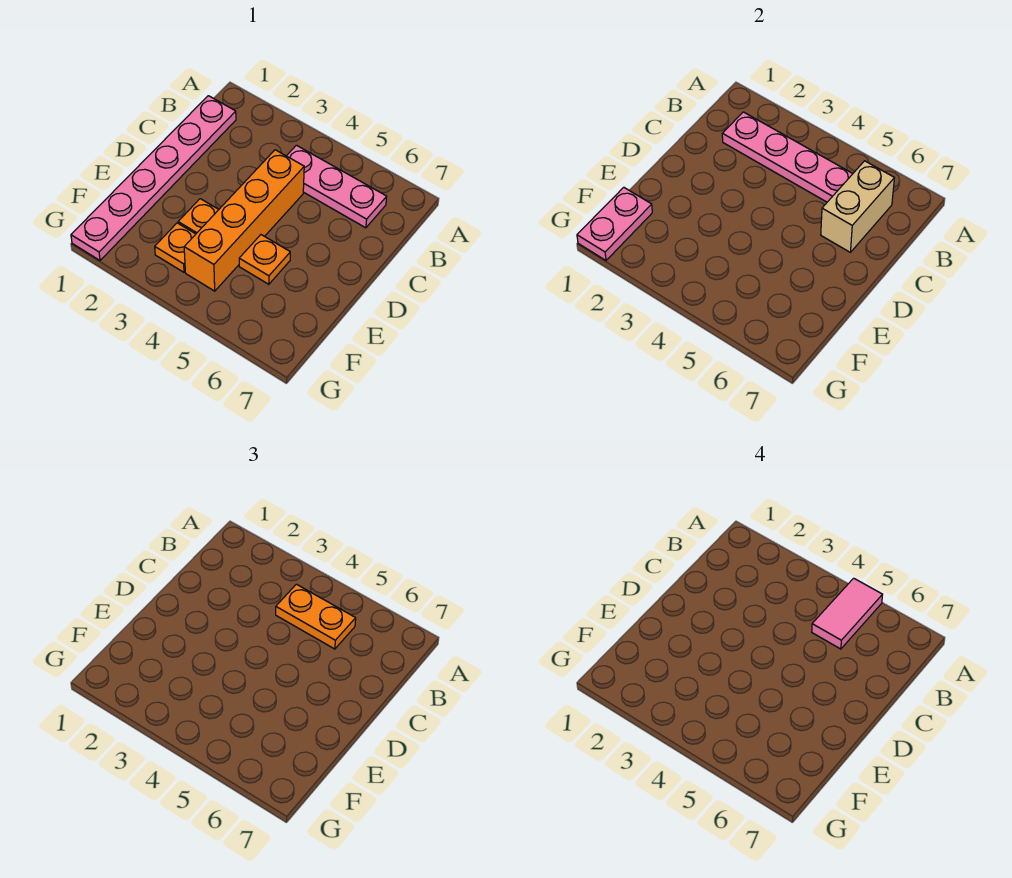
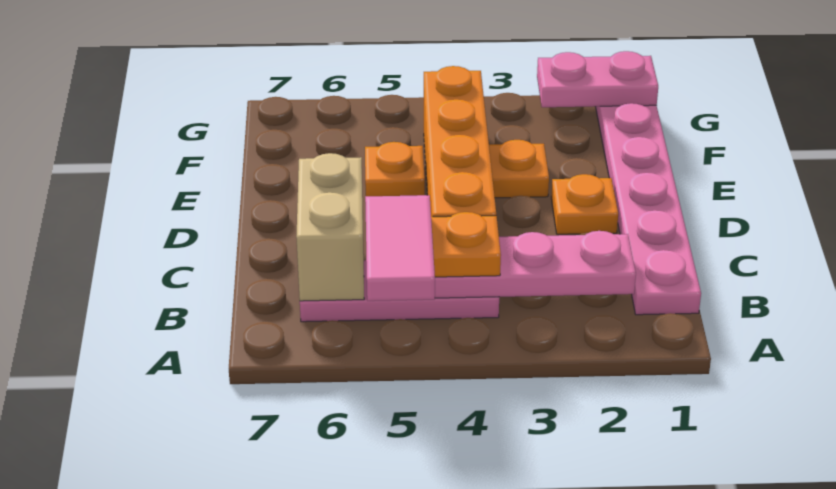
pink 1x2 plate [577,187,652,260] -> pink 1x2 plate turned to [537,51,658,107]
orange 1x1 plate [155,223,196,272] -> orange 1x1 plate moved to [551,174,618,234]

